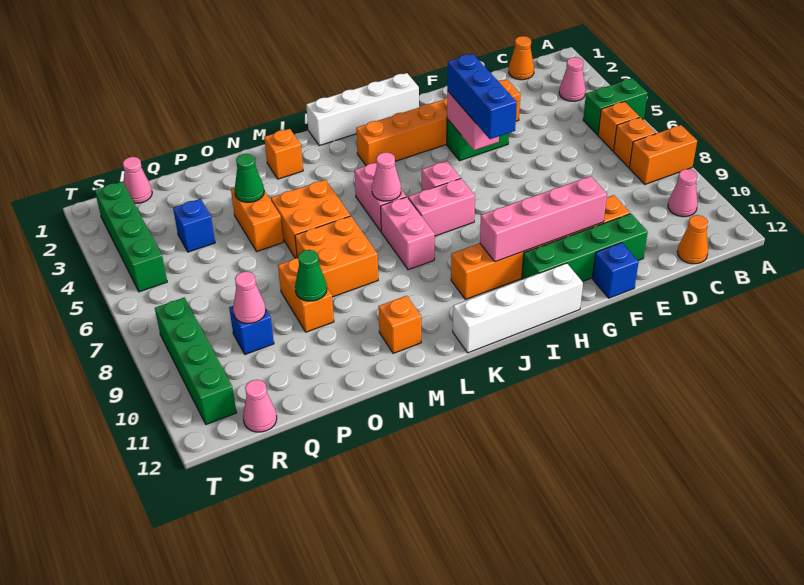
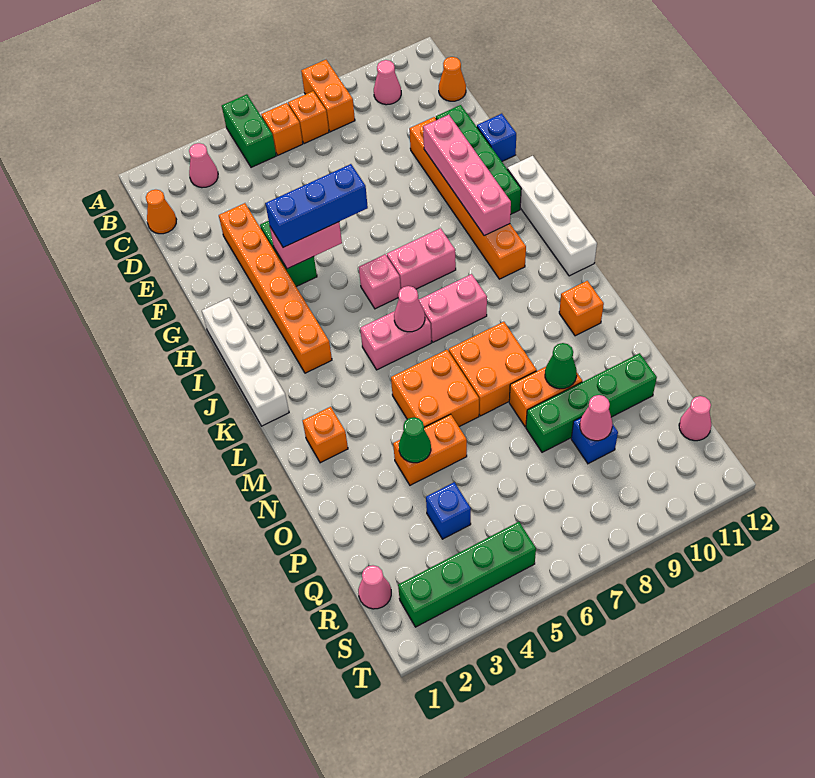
pink 1x2 brick [408,179,475,236] -> pink 1x2 brick turned to [387,228,456,289]
green 1x4 brick [155,297,237,425] -> green 1x4 brick moved to [526,353,657,452]

